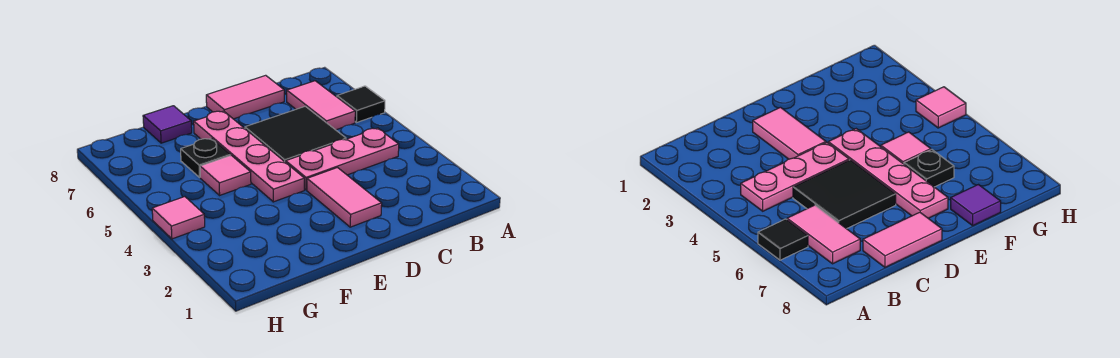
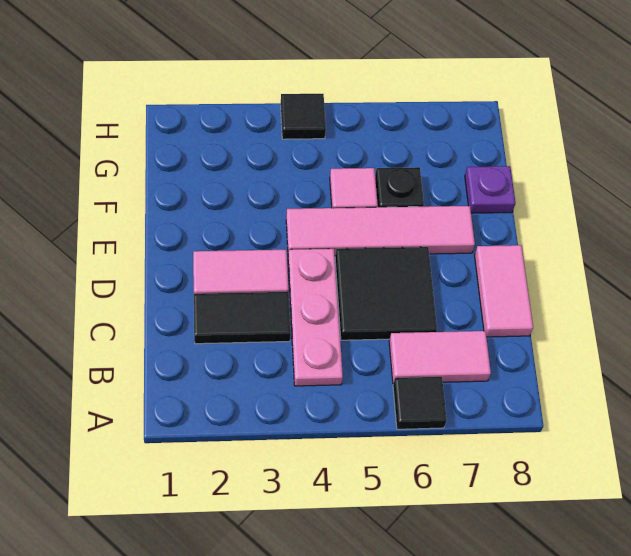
none -> black 1x2 tile [194,292,291,344]
pink 1x4 plate [194,111,304,202] -> pink 1x4 tile [286,206,475,255]
purple 1x1 tile [143,106,192,143] -> purple 1x1 plate [465,166,516,213]
pink 1x1 tile [152,197,205,239] -> black 1x1 tile [281,94,326,139]

